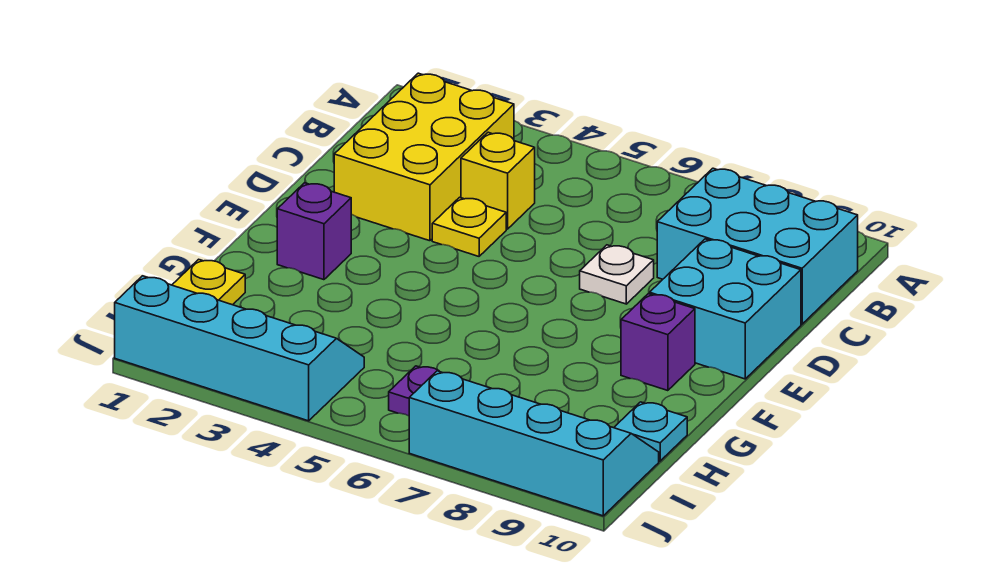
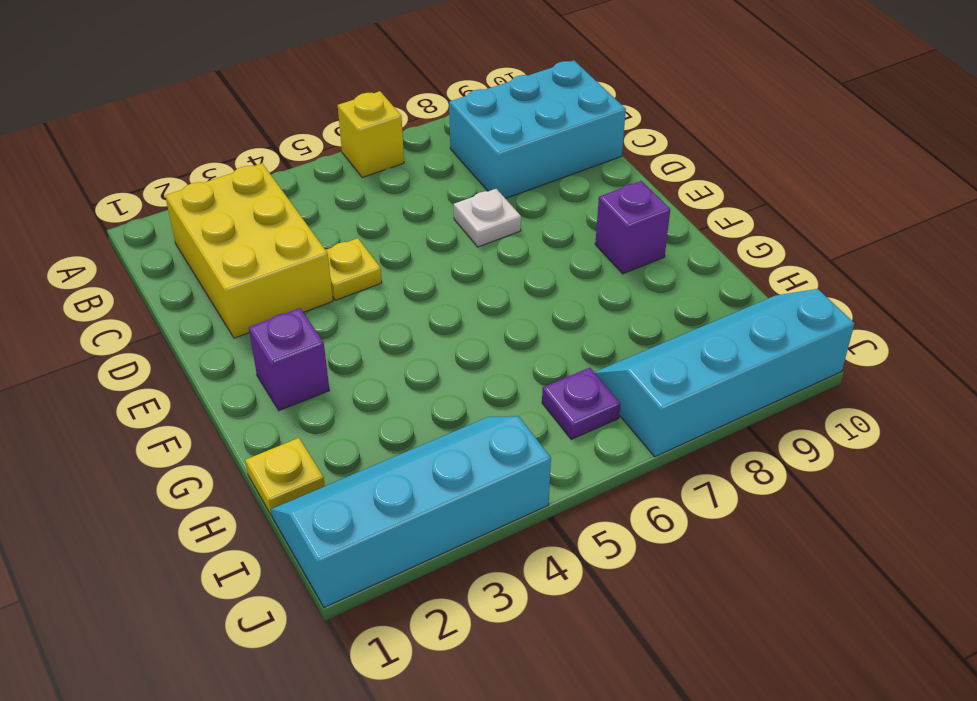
yellow 1x1 brick [461,132,535,229] -> yellow 1x1 brick moved to [338,91,404,177]
cyan 2x2 brick [650,239,801,379] -> none
cyan 1x1 plate [614,402,687,461] -> none

